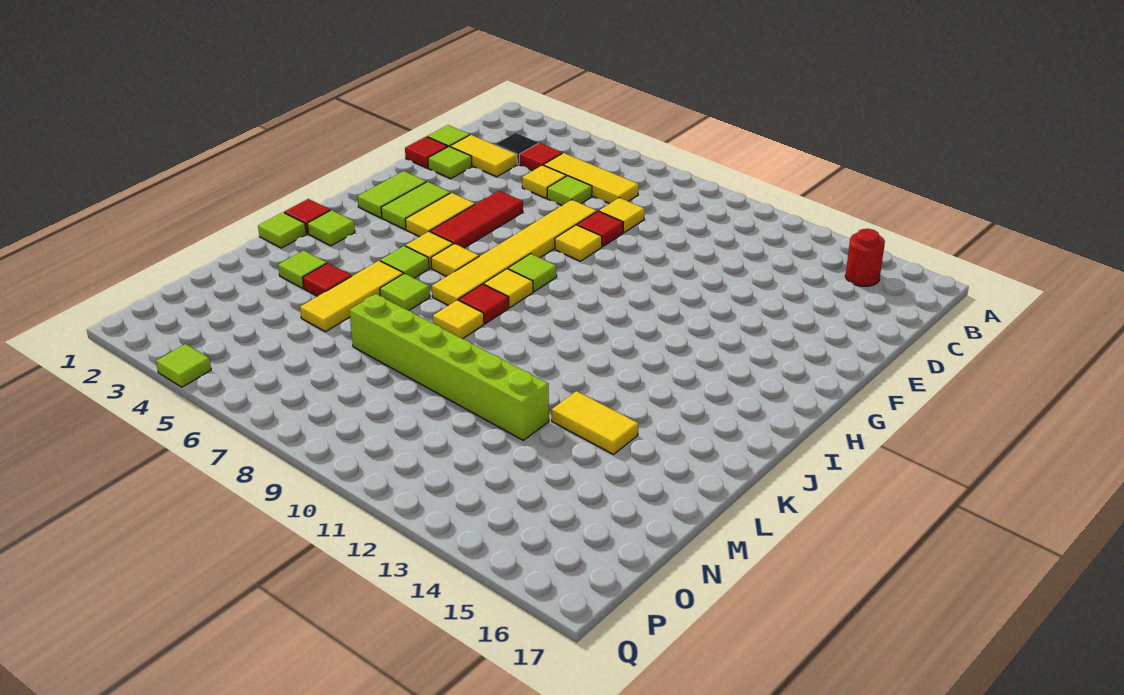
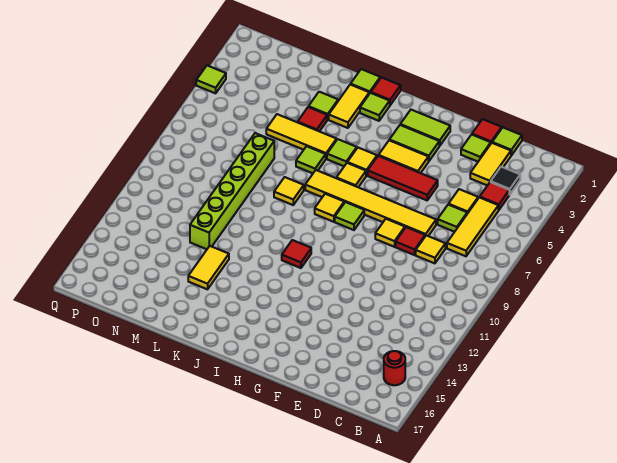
red 1x1 tile [459,284,509,324] -> red 1x1 tile moved to [282,240,311,268]
none -> yellow 1x2 tile [329,84,369,128]

